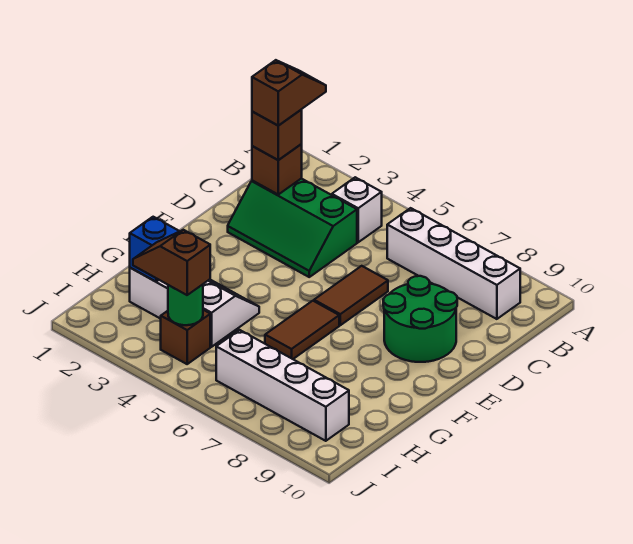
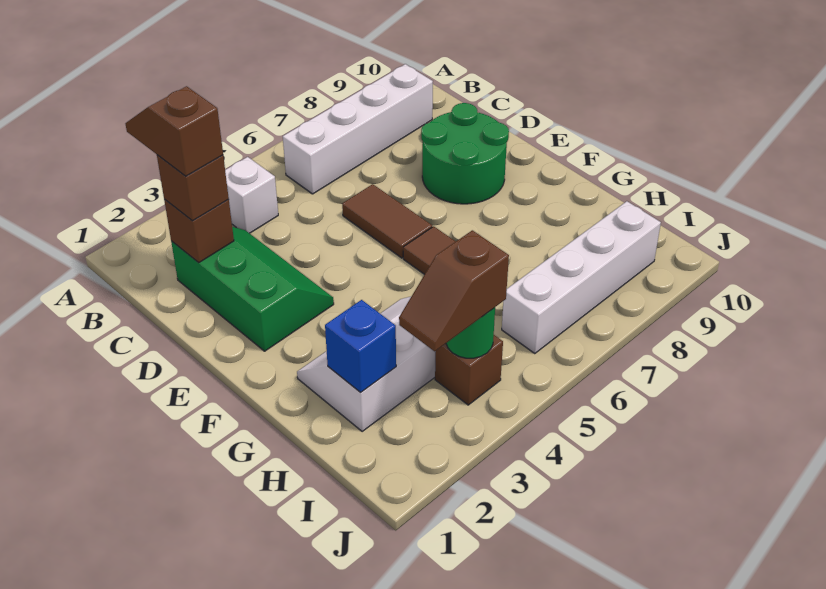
green 2x3 slope [228,178,357,277] -> green 2x3 slope turned to [171,227,334,351]

